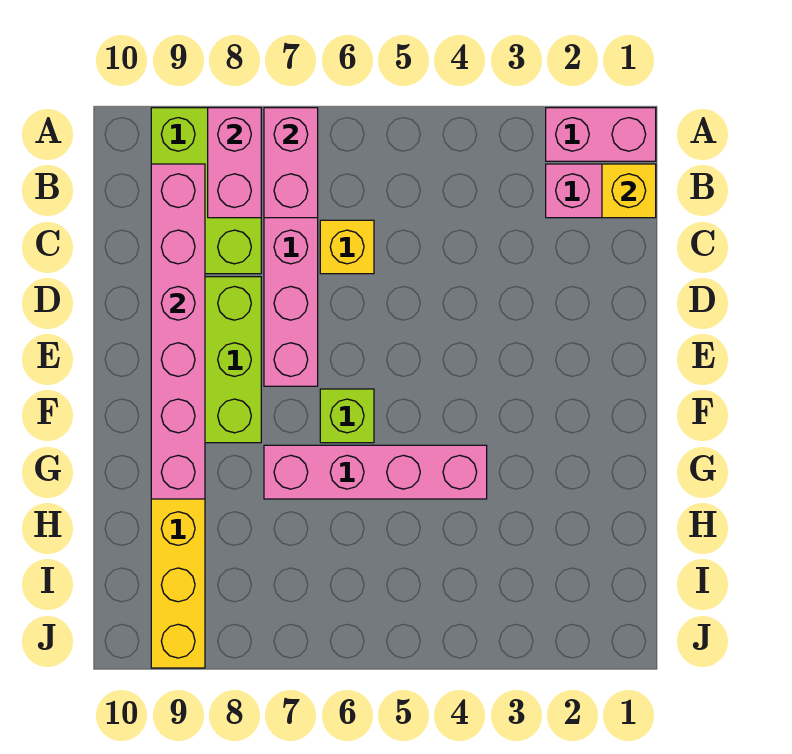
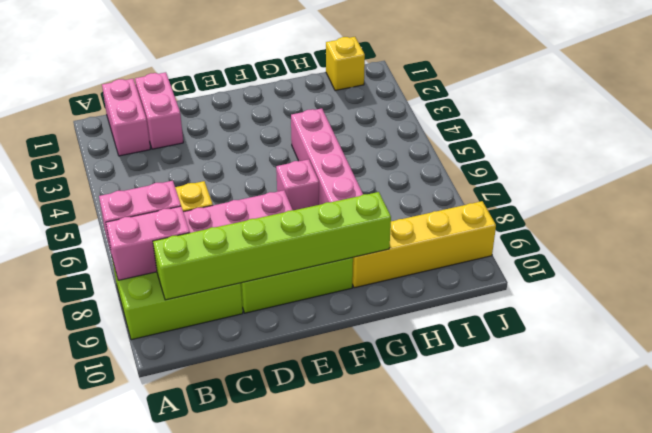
pink 1x2 brick [546,108,656,161] -> pink 1x2 brick moved to [135,72,183,149]
yellow 1x1 brick [602,164,656,218] -> yellow 1x1 brick moved to [326,37,365,91]
pink 1x6 brick [151,164,205,499] -> lime 1x6 brick [153,192,391,300]
lime 1x1 brick [320,389,374,443] -> pink 1x1 brick [276,159,319,210]

